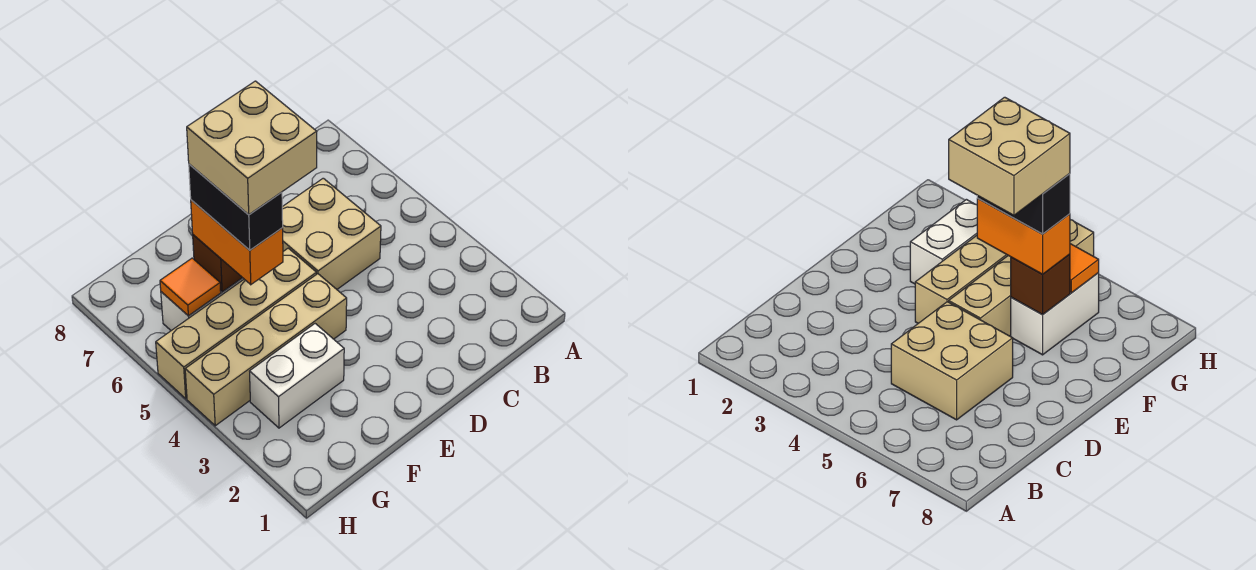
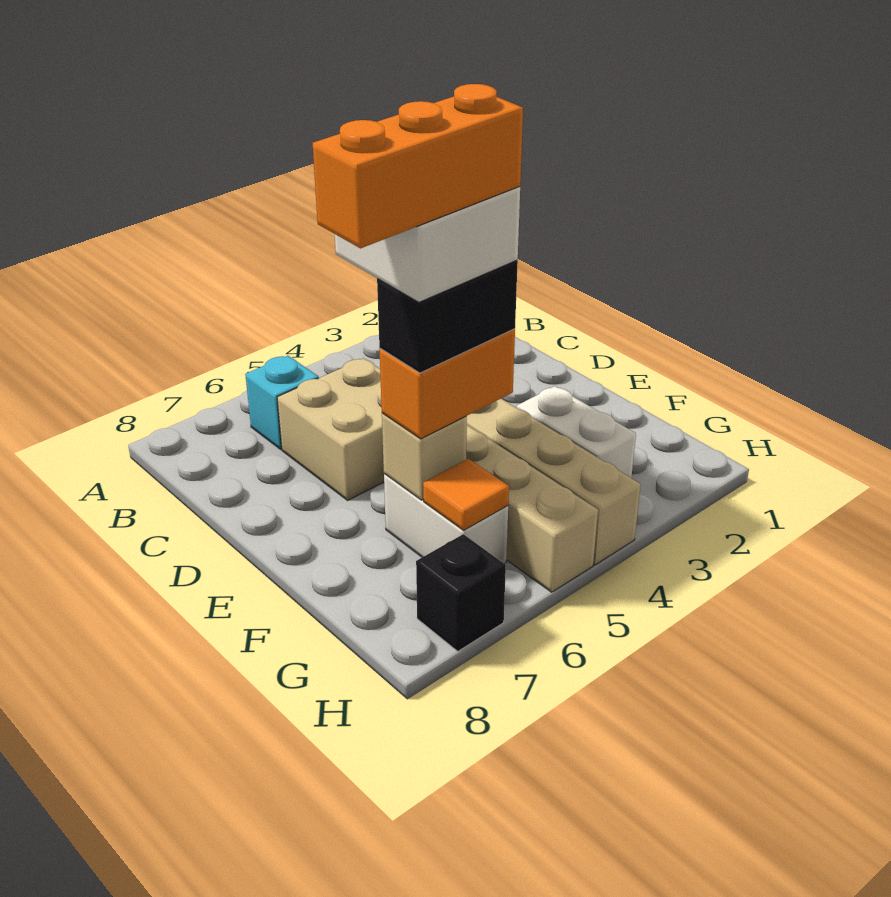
none -> cyan 1x1 brick [245,356,319,449]
tan 2x2 brick [187,81,317,215] -> white 2x2 brick [335,187,520,302]
none -> orange 1x3 brick [313,84,523,248]
brown 1x1 brick [193,235,242,292] -> tan 1x1 brick [382,413,467,500]
none -> black 1x1 brick [416,534,506,651]

